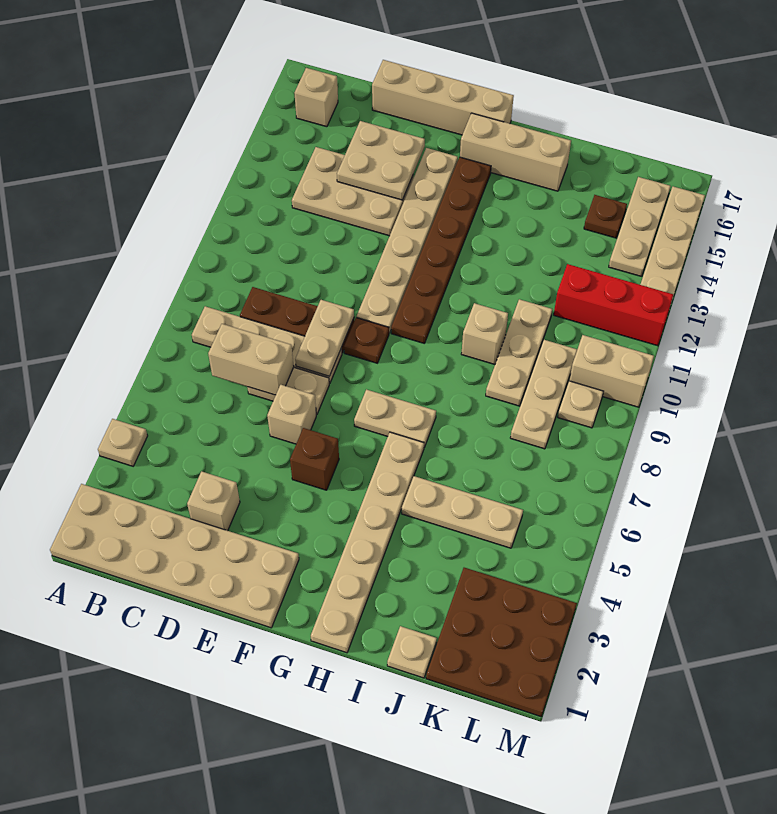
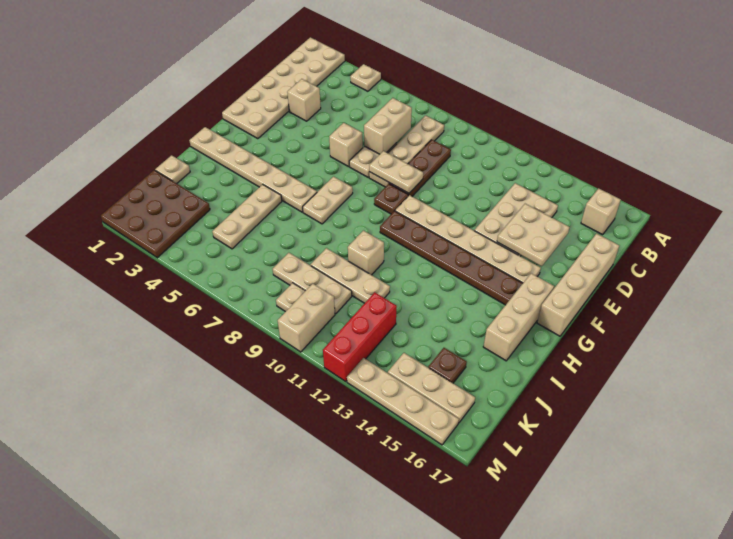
brown 1x1 brick [290,428,339,490] -> none

